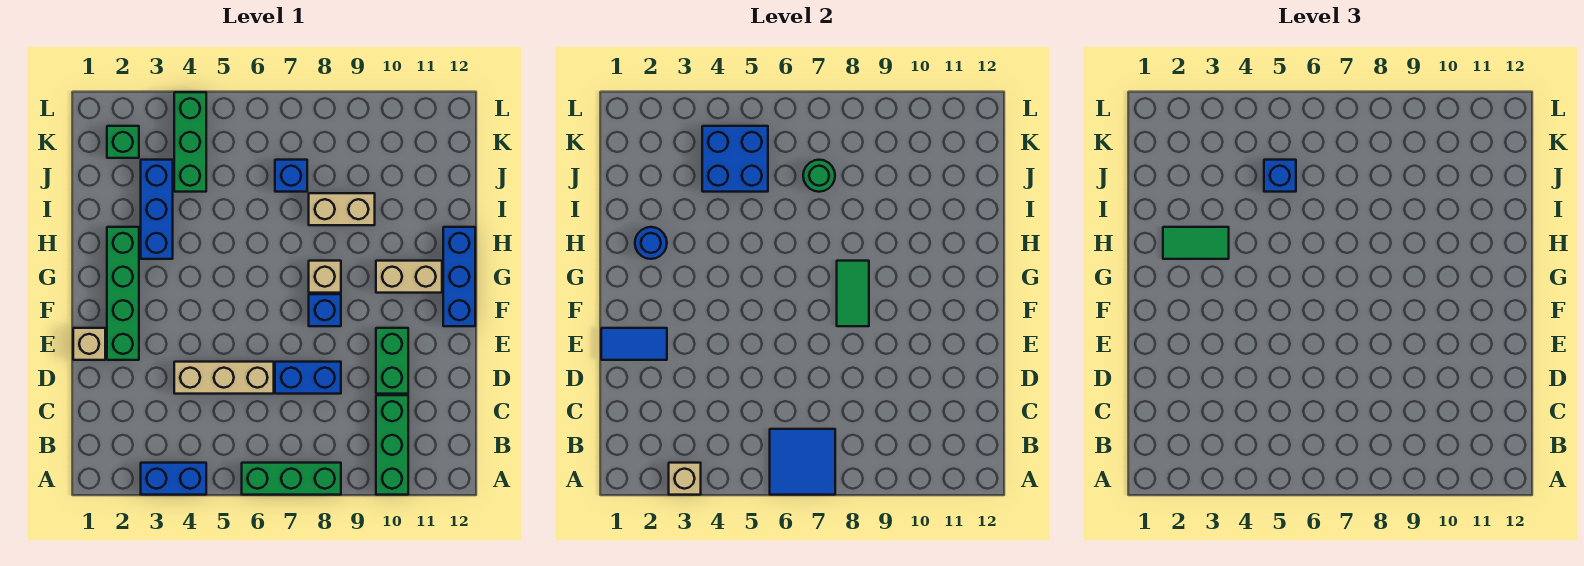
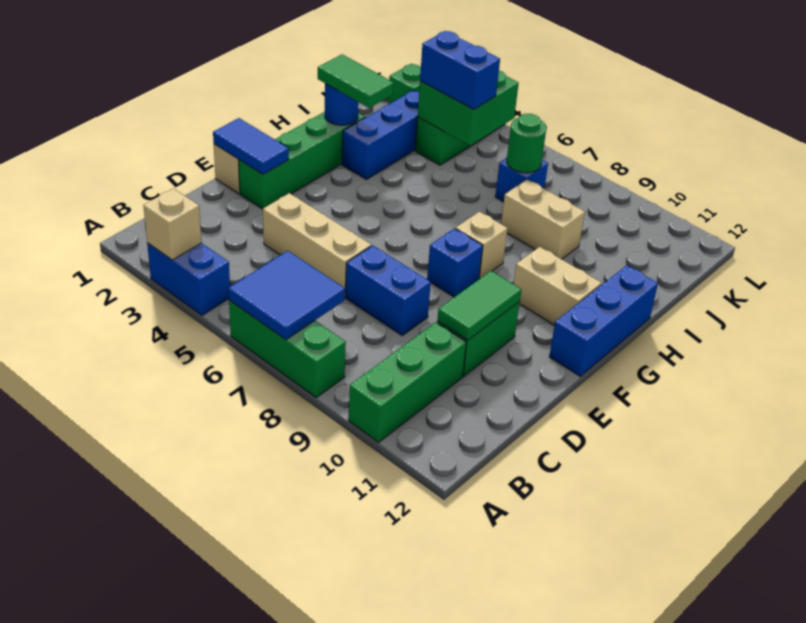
green 1x2 tile [837,261,869,326] -> green 1x2 tile moved to [437,271,521,340]
blue 2x2 brick [702,126,768,192] -> green 2x2 brick [418,71,519,146]
blue 1x1 brick [1264,160,1296,192] -> blue 1x2 brick [420,31,500,109]

